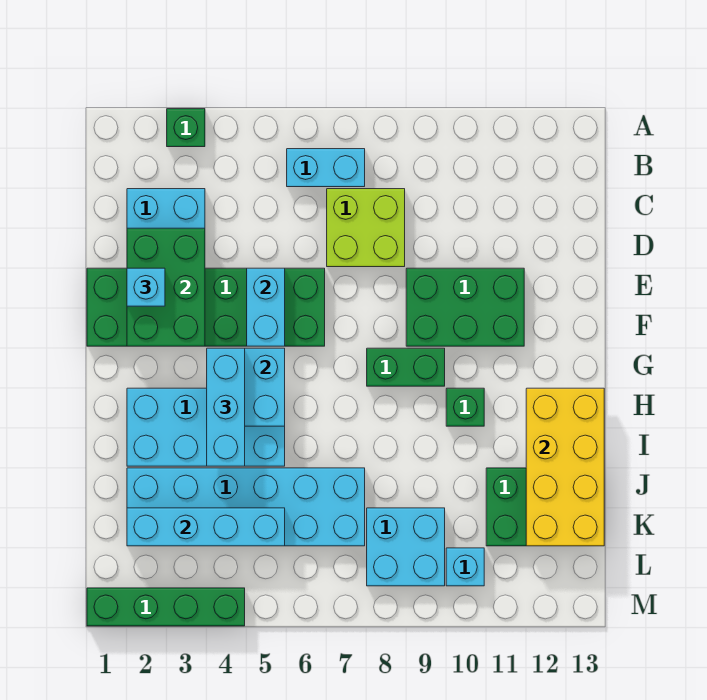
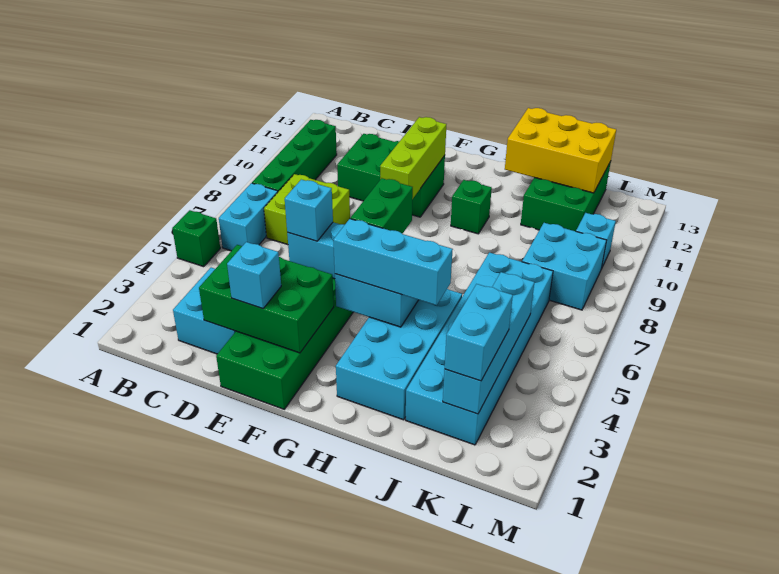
green 1x1 brick [167,109,205,147] -> green 1x1 brick moved to [172,210,220,267]
none -> cyan 1x1 brick [285,180,333,241]
green 2x3 brick [406,268,524,346] -> green 2x3 brick turned to [337,134,445,217]
none -> lime 1x3 brick [380,117,446,199]
green 1x2 brick [367,348,445,386] -> green 1x2 brick moved to [351,178,413,234]
yellow 2x4 brick [526,388,604,546] -> yellow 2x3 brick [505,108,616,193]
none -> cyan 1x2 brick [445,284,513,381]
green 1x4 brick [87,588,245,626] -> green 1x4 brick moved to [252,120,337,192]

